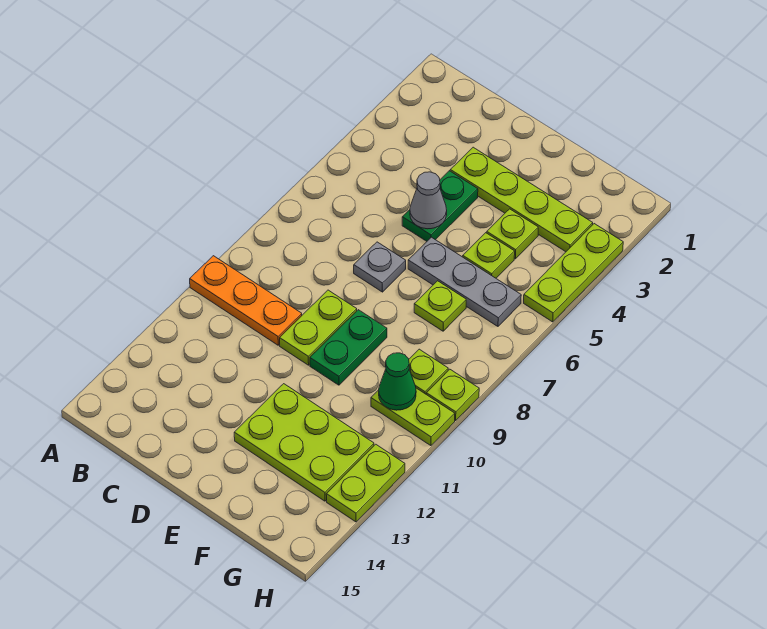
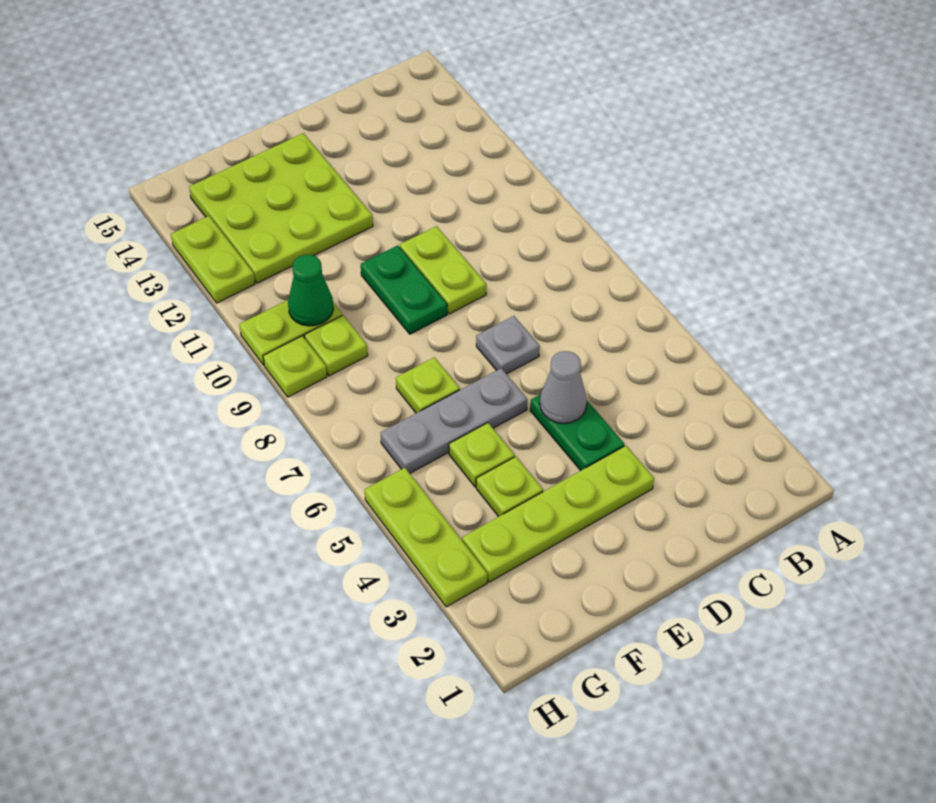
orange 1x3 plate [190,256,302,345] -> none
lime 2x3 plate [234,384,374,501] -> lime 3x3 plate [189,133,373,283]

